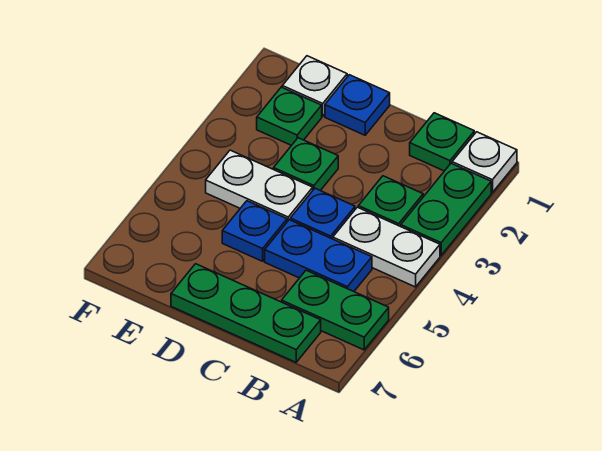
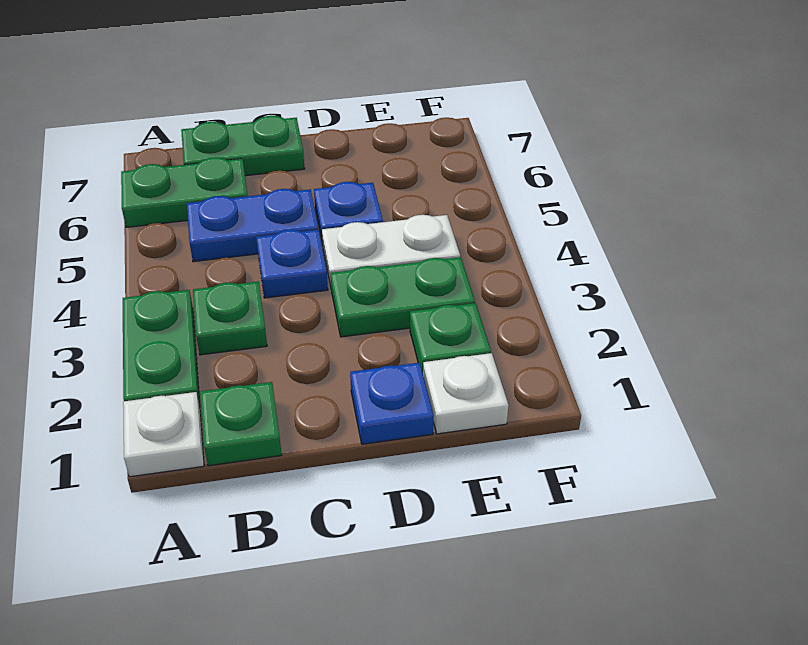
white 1x2 plate [333,207,440,287] -> none
green 1x3 plate [171,264,321,362] -> green 1x2 plate [181,116,305,176]
green 1x1 plate [274,138,338,191] -> green 1x2 plate [331,257,475,337]

